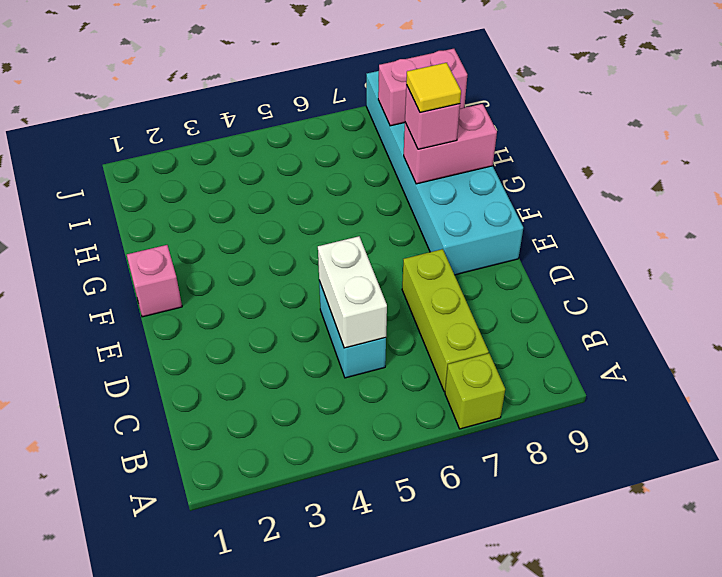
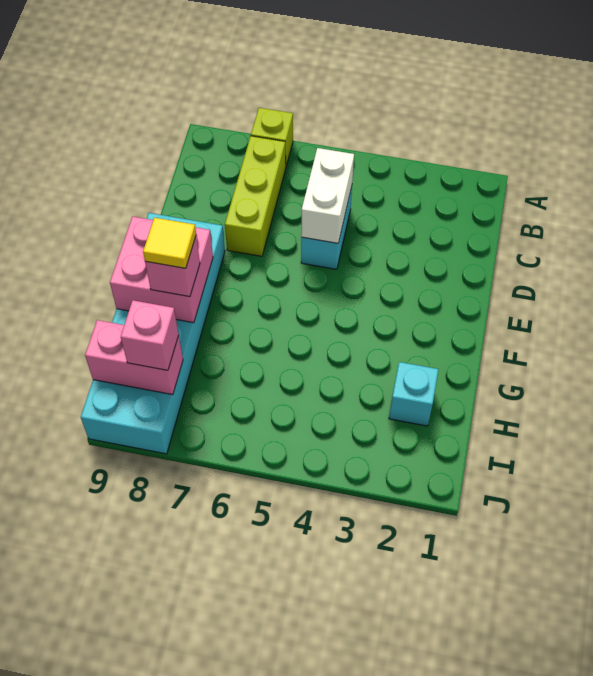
pink 1x1 brick [127,245,182,317] -> pink 1x1 brick moved to [121,300,179,370]
pink 1x2 brick [404,104,497,184] -> pink 2x2 brick [110,216,213,323]
none -> cyan 1x1 brick [389,362,439,426]

